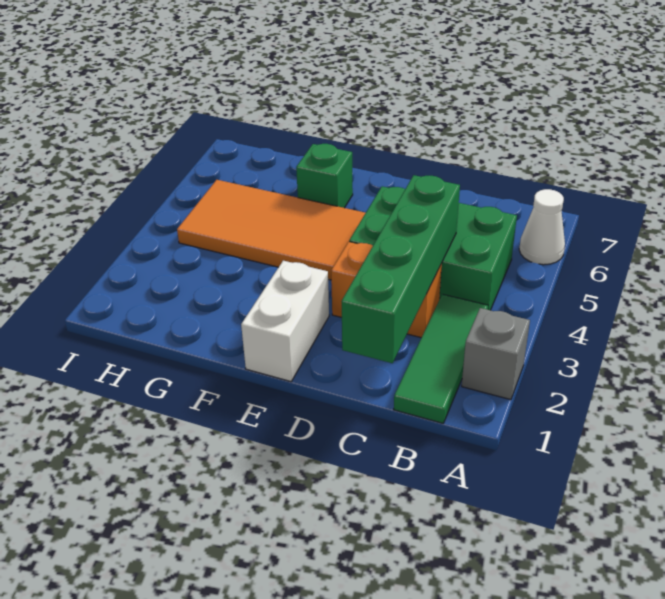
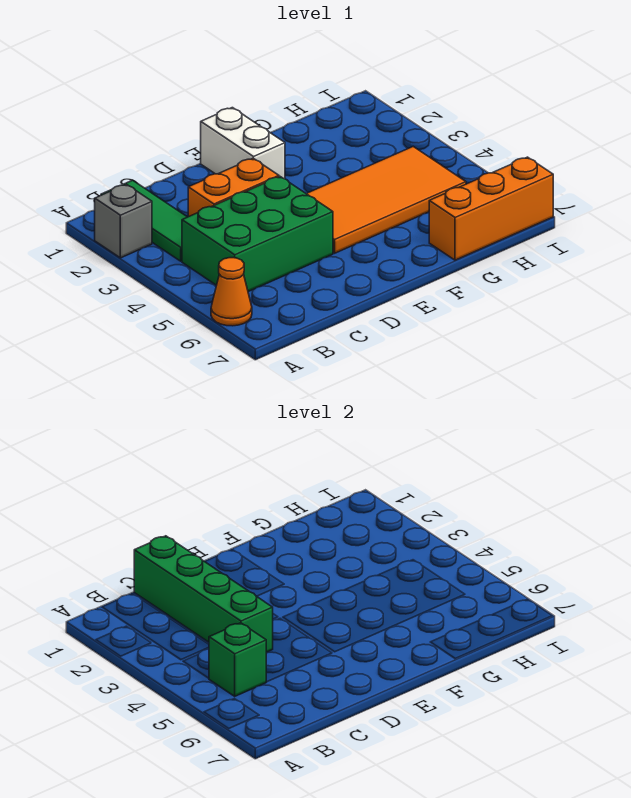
white 1x1 cone [519,189,565,265] -> orange 1x1 cone [211,258,252,326]
green 1x1 brick [296,144,353,208] -> green 1x1 brick moved to [209,623,266,696]
none -> orange 1x3 brick [429,157,553,260]

